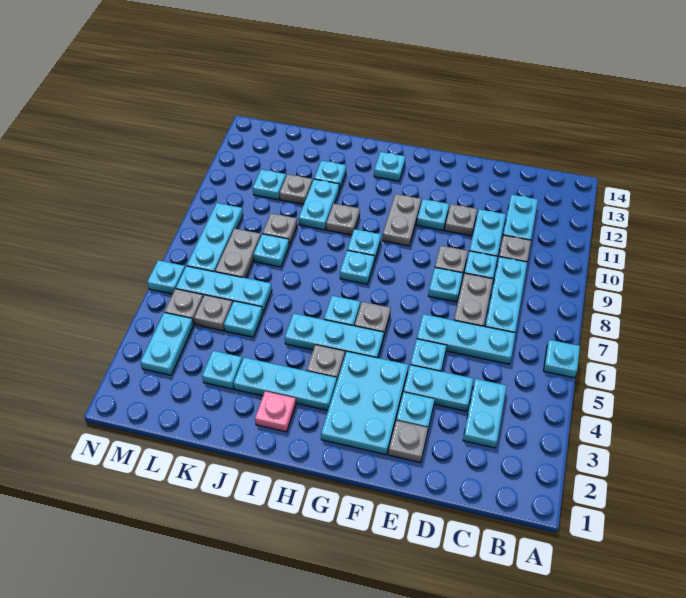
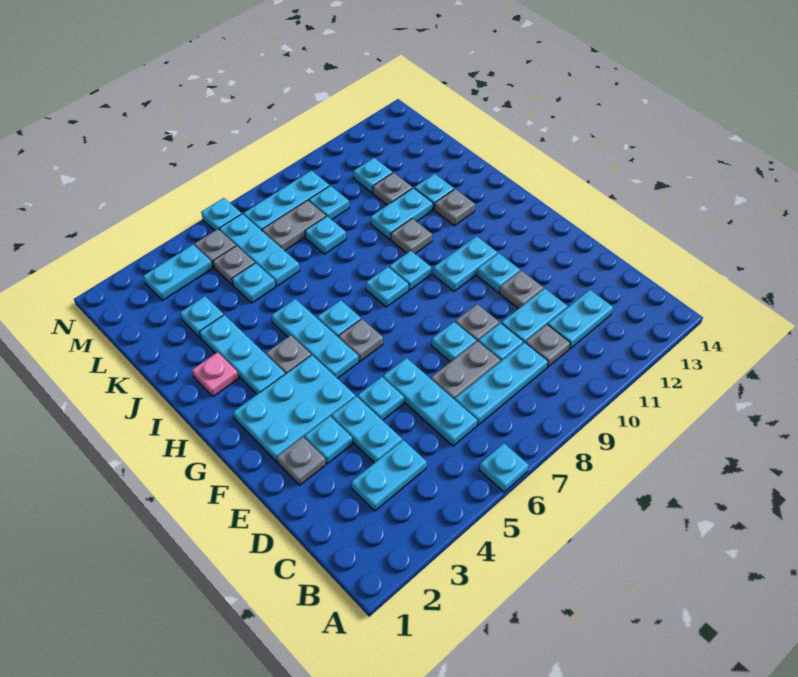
grey 1x2 plate [382,194,421,246] -> cyan 1x2 plate [433,236,497,291]
cyan 1x1 plate [374,152,405,181] -> cyan 1x1 plate moved to [309,186,349,220]
grey 1x1 plate [262,213,297,245] -> grey 1x1 plate moved to [435,189,475,226]

